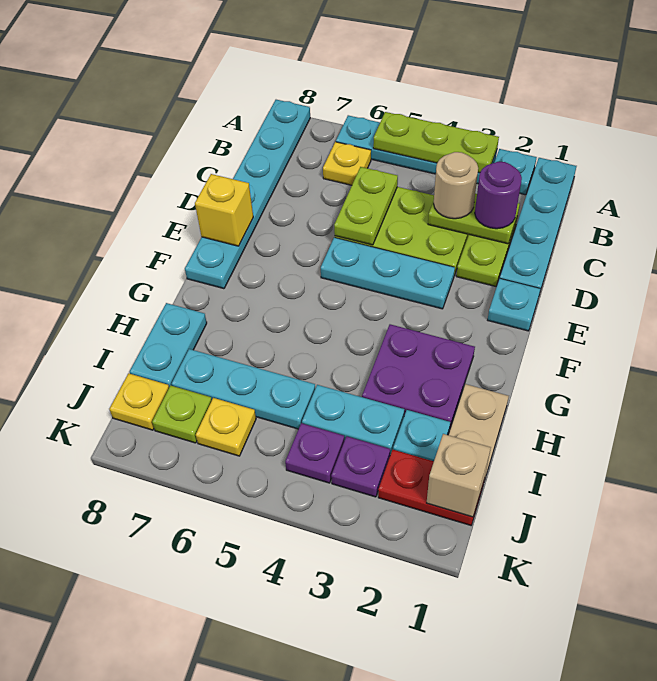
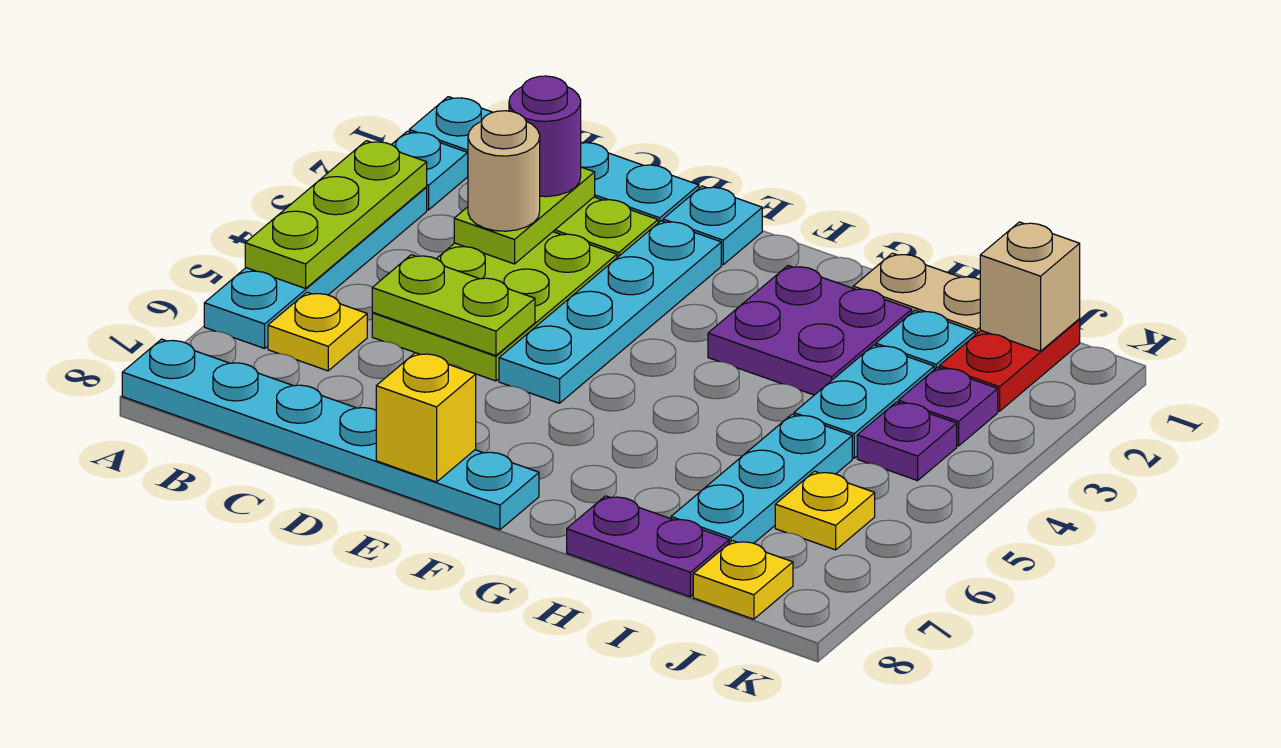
cyan 1x3 plate [321,238,455,309] -> cyan 1x4 plate [499,221,721,403]
cyan 1x2 plate [130,303,207,387] -> purple 1x2 plate [567,496,729,597]
lime 1x1 plate [152,385,212,443] -> none

